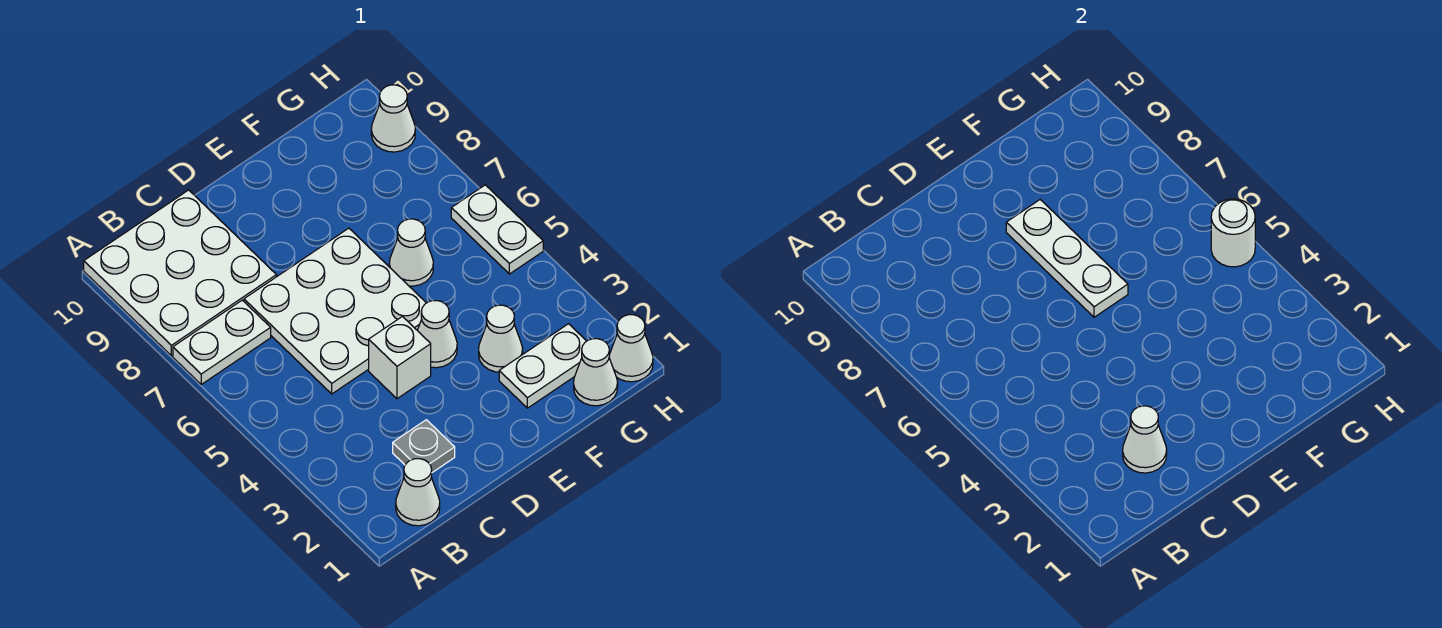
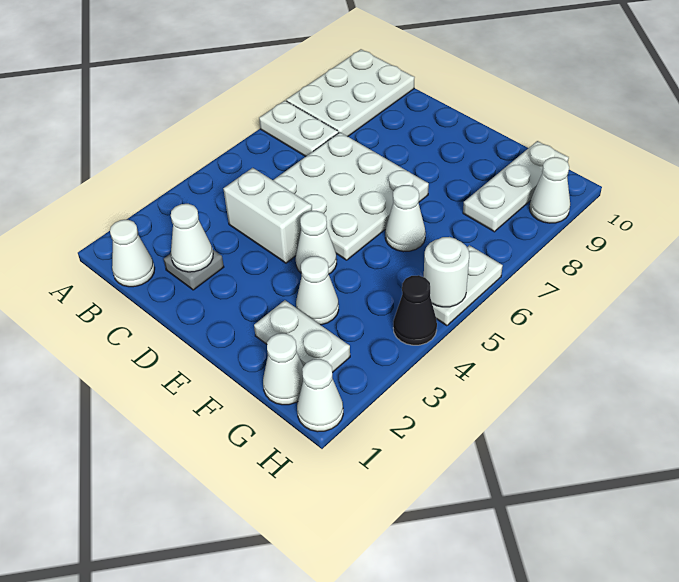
white 3x3 plate [84,190,276,356] -> white 2x3 plate [286,49,415,137]
white 1x1 brick [369,317,431,399] -> white 1x2 brick [223,168,312,263]
white 1x3 plate [1006,200,1128,317] -> white 1x3 plate moved to [463,141,569,232]
none -> black 1x1 cone [393,275,437,345]

